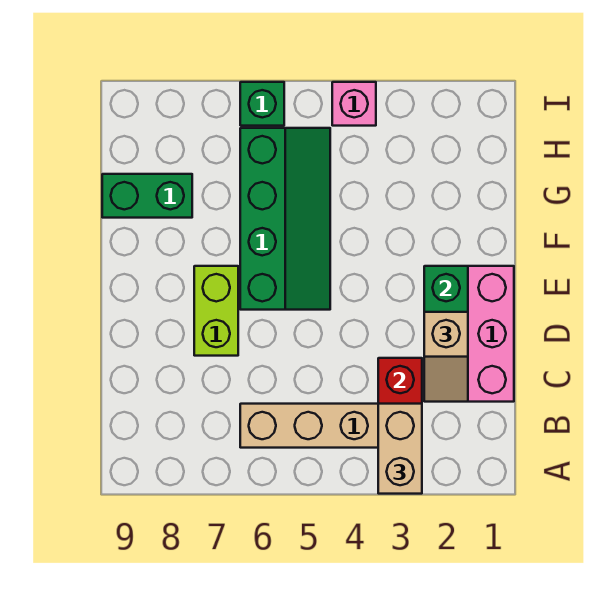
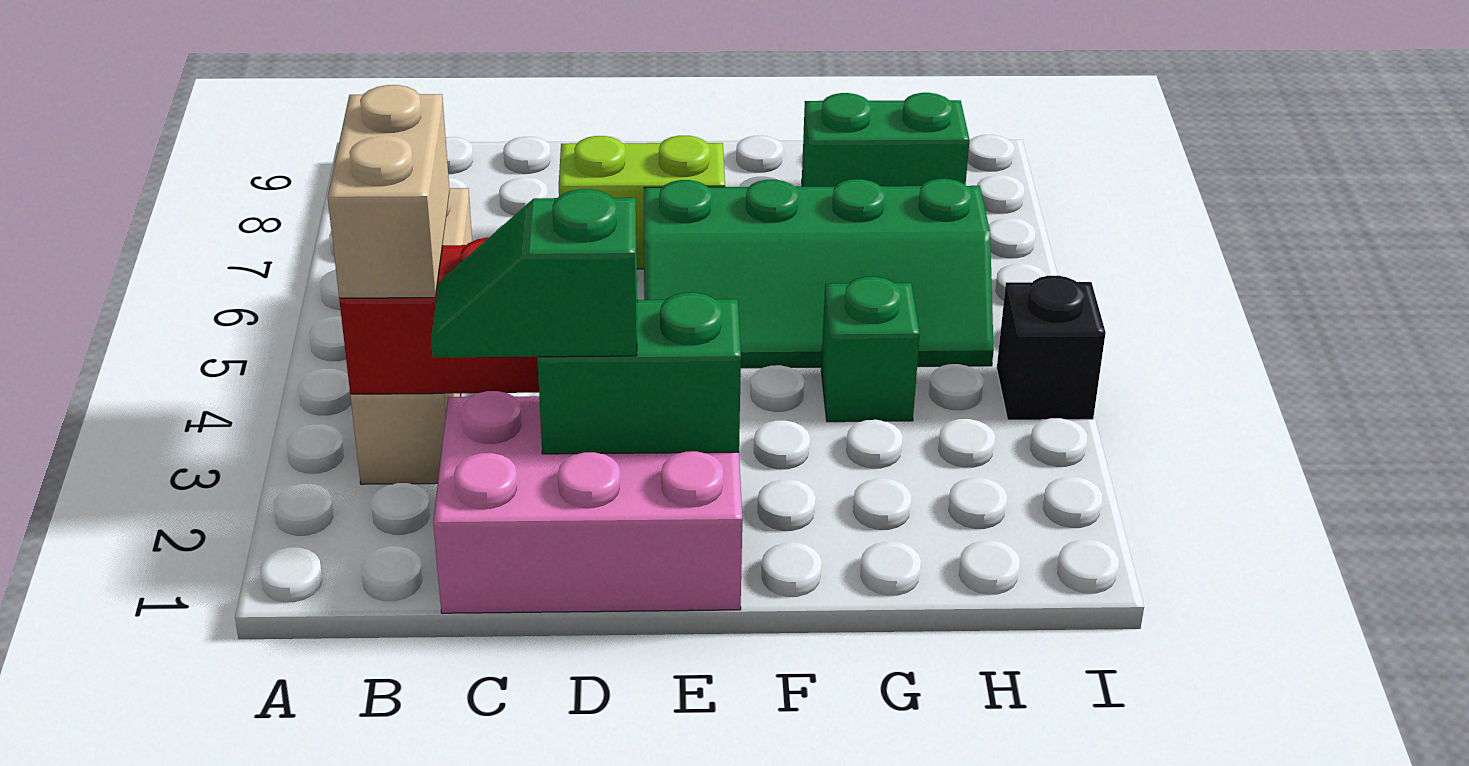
tan 1x2 brick [378,404,422,494] -> tan 1x2 brick turned to [328,85,450,298]
tan 1x2 slope [424,312,468,402] -> green 1x2 slope [431,189,637,357]
green 1x2 brick [102,174,192,218] -> green 1x2 brick turned to [802,93,970,187]
pink 1x1 brick [332,82,376,126] -> black 1x1 brick [997,275,1106,420]
green 1x1 brick [240,82,284,126] -> green 1x1 brick moved to [821,277,920,422]

